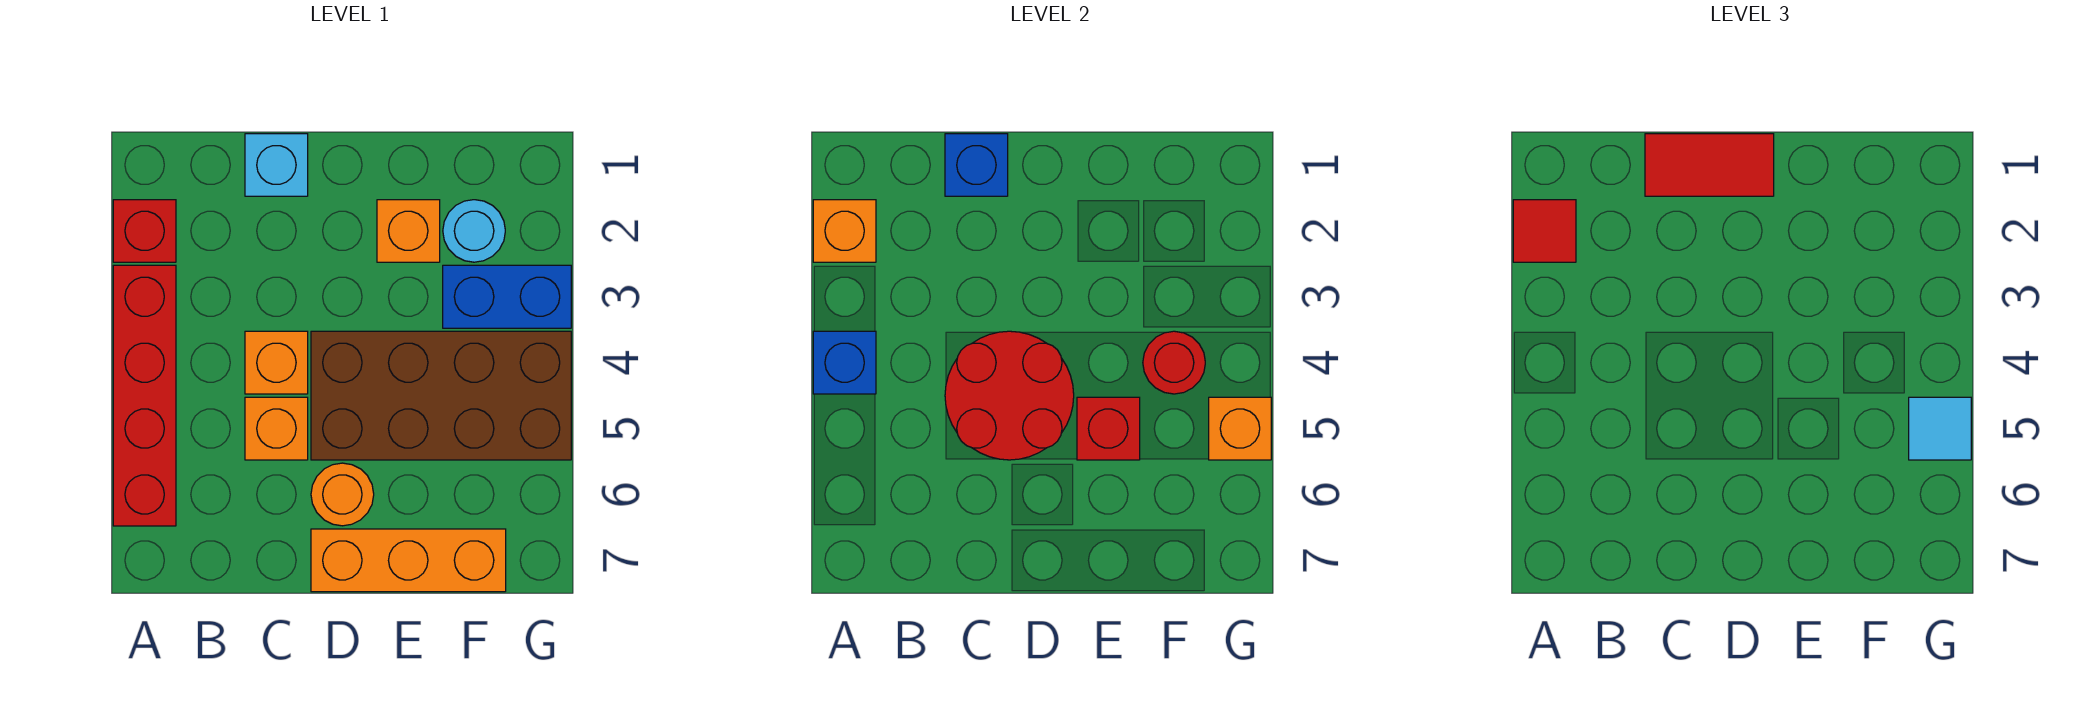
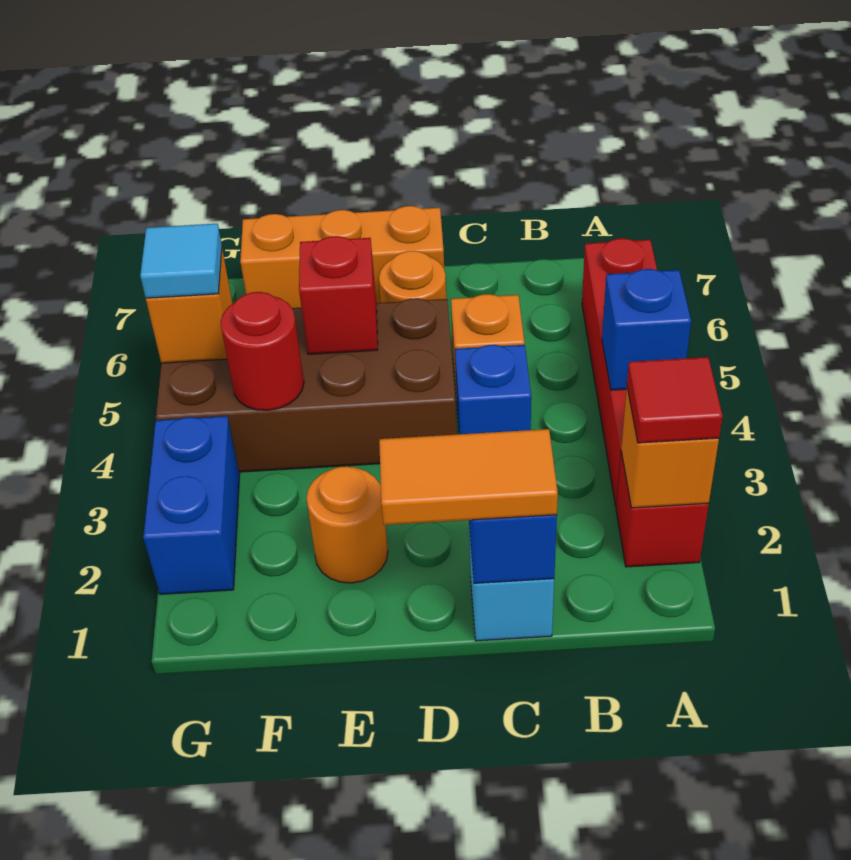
red 1x2 tile [1645,134,1774,196] -> orange 1x2 tile [379,429,558,525]
orange 1x1 brick [245,331,308,394] -> blue 1x1 brick [455,345,531,434]
red 2x2 round brick [945,331,1074,460] -> none
orange 1x1 brick [377,200,440,262] -> orange 1x1 round brick [306,466,388,583]
cyan 1x1 round brick [443,200,505,262] -> none
blue 1x2 brick [443,265,571,328] -> blue 1x2 brick turned to [143,416,239,594]

